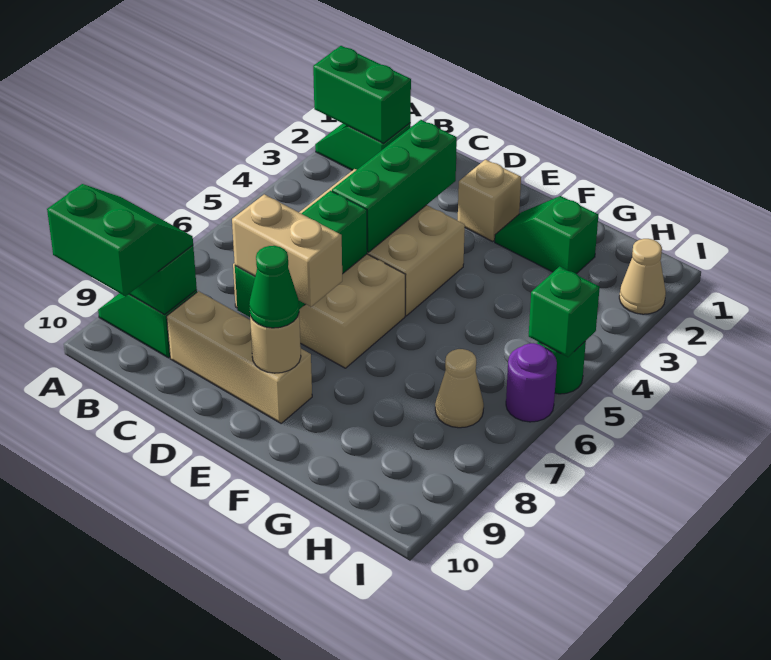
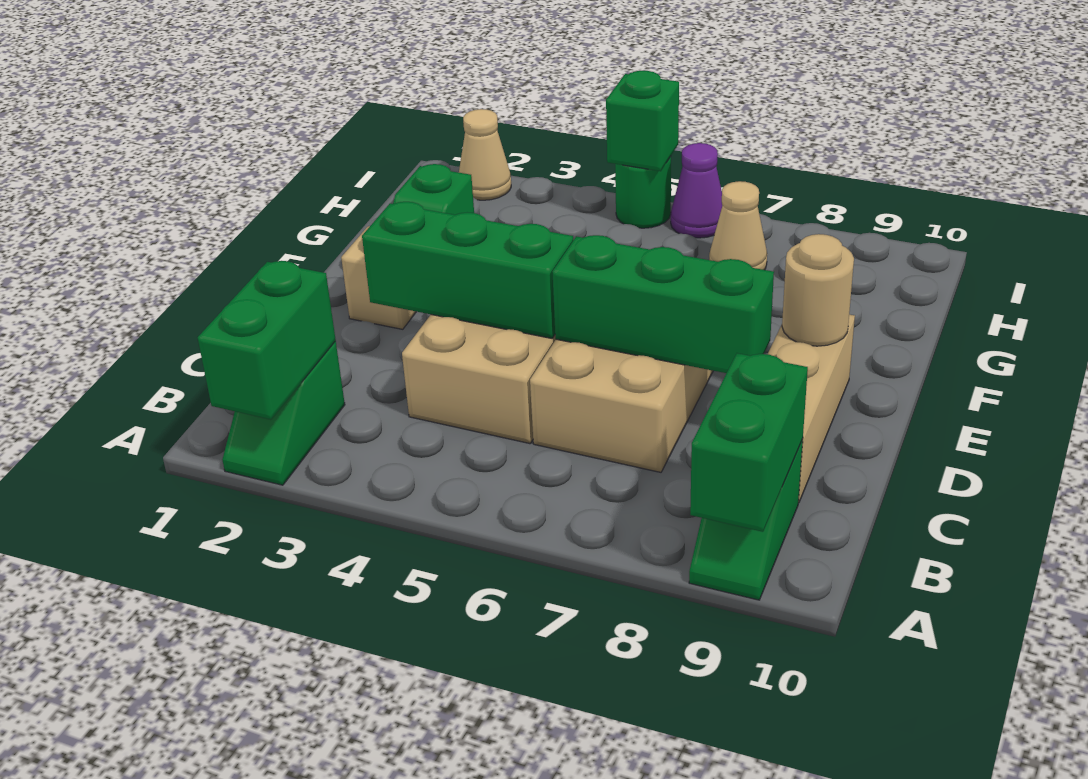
green 2x2 slope [47,184,193,296] -> none
tan 1x2 brick [232,194,342,307] -> none
green 1x1 cone [249,246,299,328] -> none
purple 1x1 round brick [506,343,557,422] -> purple 1x1 cone [671,143,723,238]

